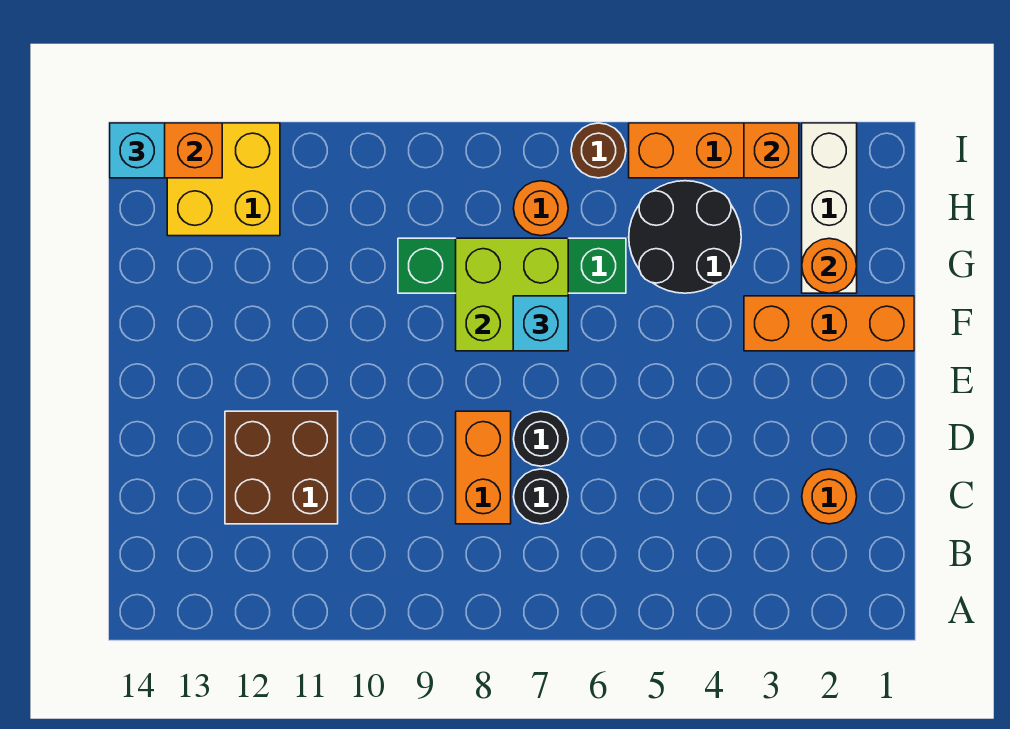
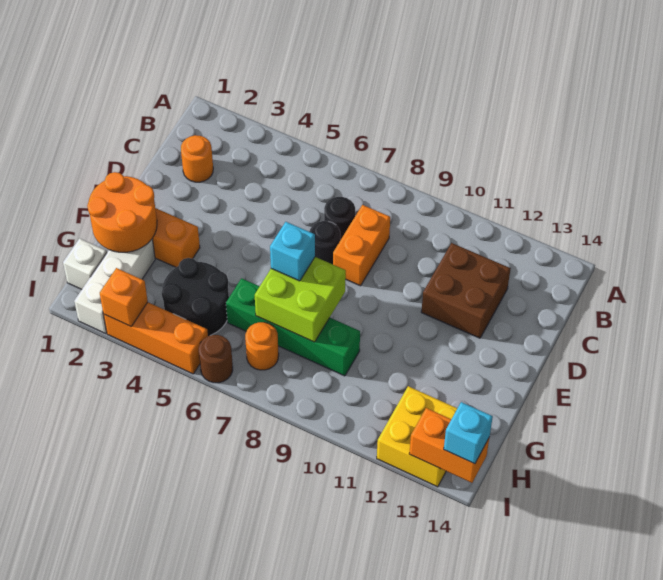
orange 1x1 round brick [802,238,857,293] -> orange 2x2 round brick [87,172,157,252]
none -> white 1x1 brick [63,238,107,289]

